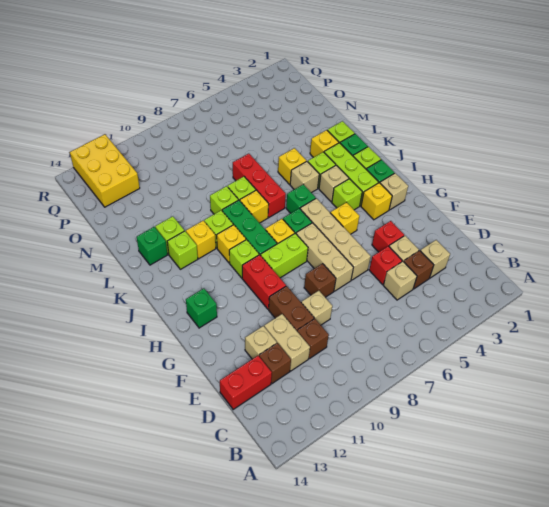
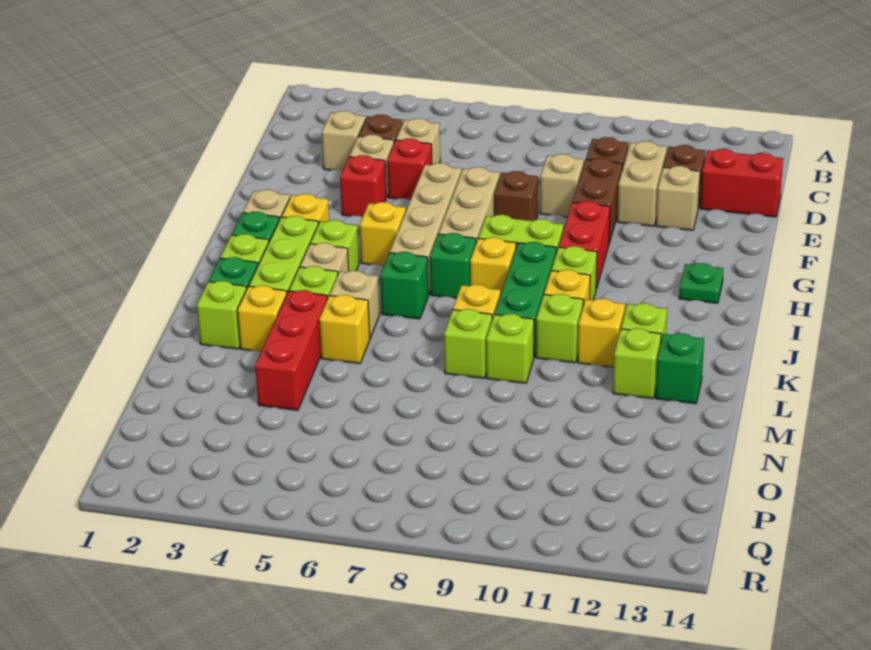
green 1x1 brick [186,288,217,328] -> green 1x1 plate [679,263,723,303]
red 1x3 brick [233,154,286,217] -> red 1x3 brick moved to [255,290,327,410]
yellow 2x3 brick [70,134,140,207] -> none

